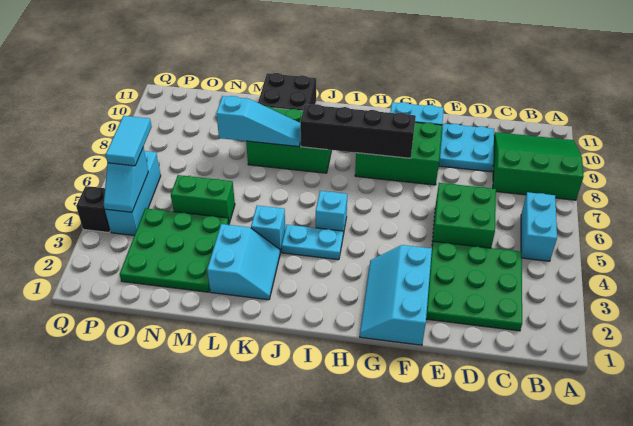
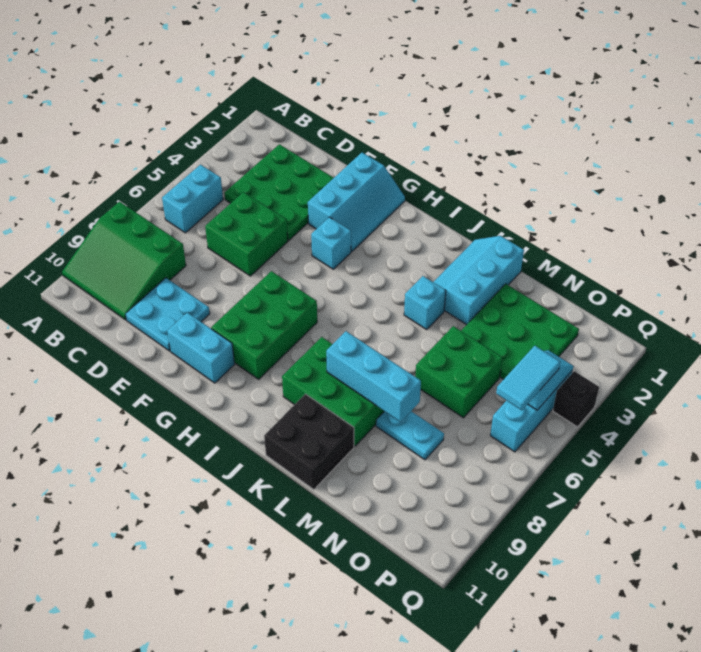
green 2x3 brick [355,122,442,185] -> green 2x3 brick turned to [211,271,317,379]
black 1x4 brick [300,104,416,158] -> none
cyan 1x2 plate [282,225,343,260] -> cyan 1x2 plate moved to [376,411,444,460]
cyan 1x1 brick [316,191,347,235] -> cyan 1x1 brick moved to [311,217,351,269]
cyan 2x2 slope [207,224,280,300] -> cyan 2x3 slope [434,236,524,325]
cyan 1x3 slope [216,96,301,147] -> cyan 1x3 brick [326,331,421,422]
green 1x2 brick [171,175,235,223] -> green 2x2 brick [415,326,503,418]

